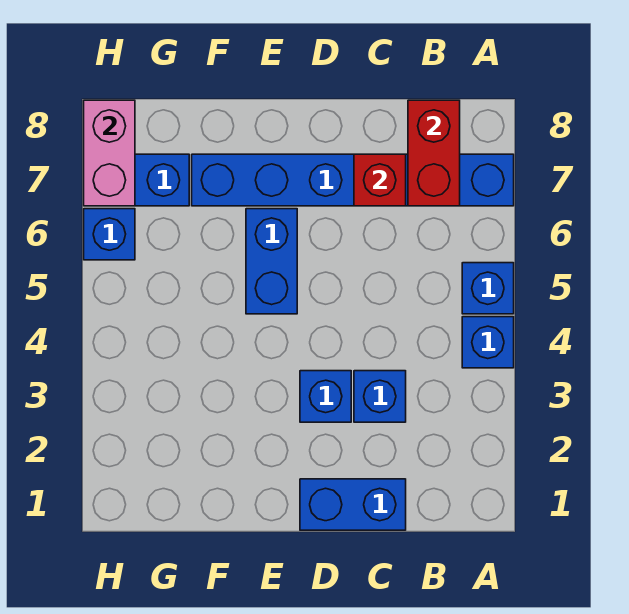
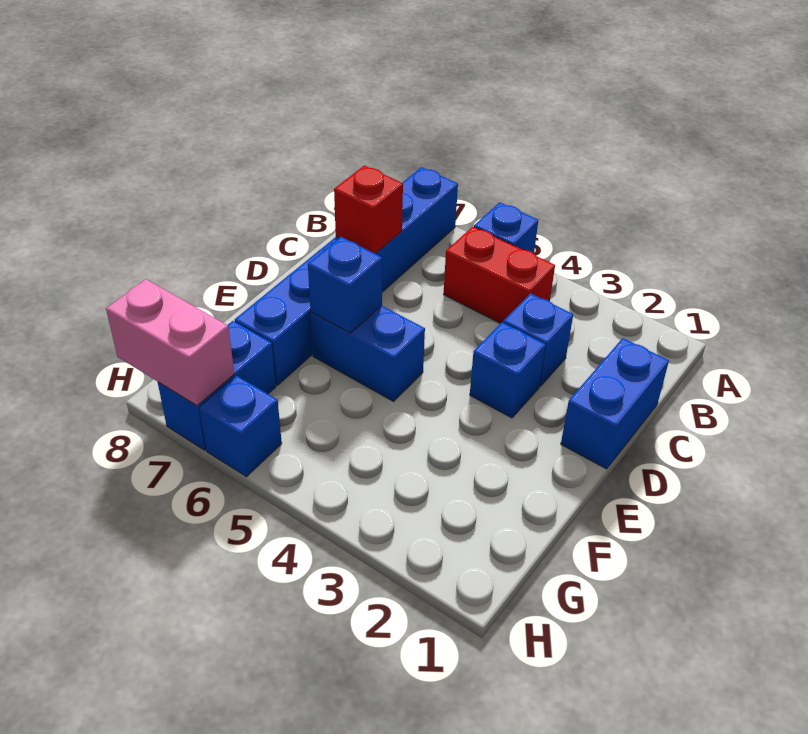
blue 1x1 brick [462,317,514,368] -> blue 1x1 brick moved to [308,237,382,333]
red 1x2 brick [408,100,460,206] -> red 1x2 brick moved to [443,227,555,323]

